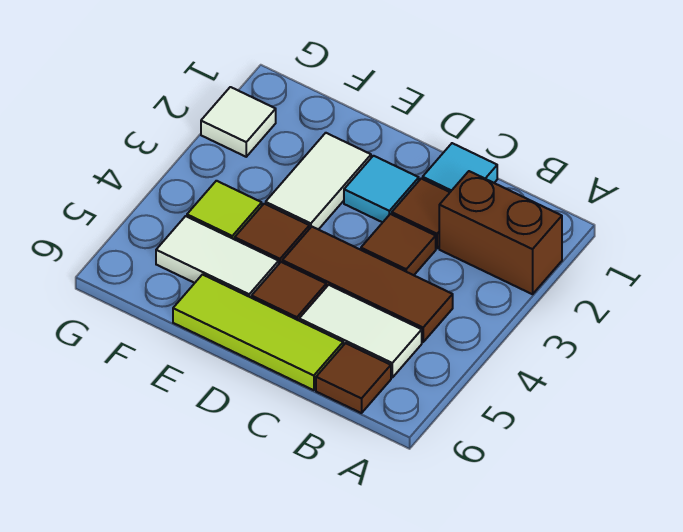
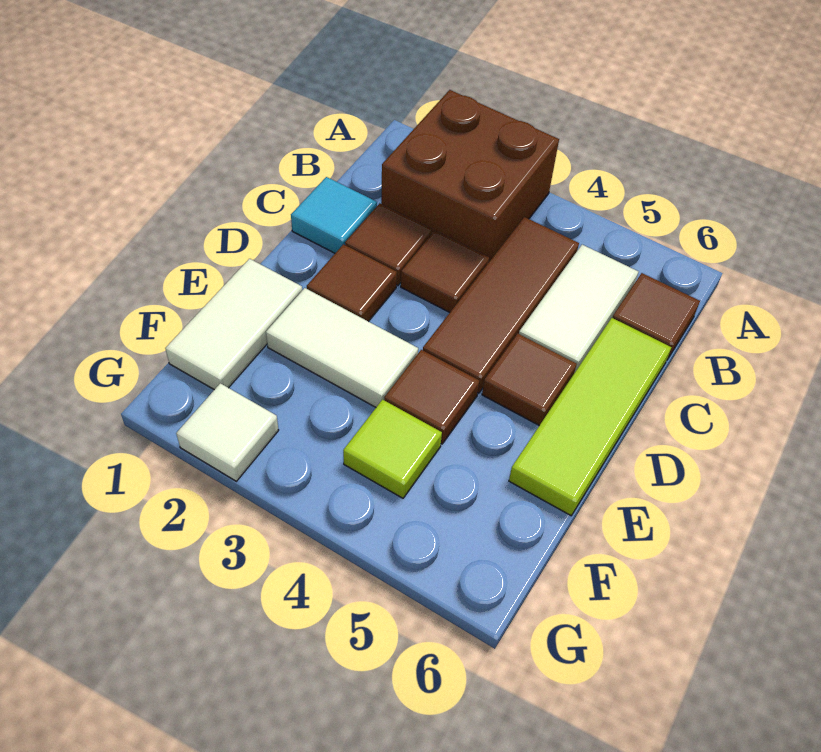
brown 1x2 brick [439,171,562,294] -> brown 2x2 brick [381,90,559,263]
cyan 1x1 tile [344,156,419,222] -> brown 1x1 tile [307,244,397,322]
white 1x2 tile [156,216,279,298] -> white 1x2 tile moved to [165,259,302,390]

